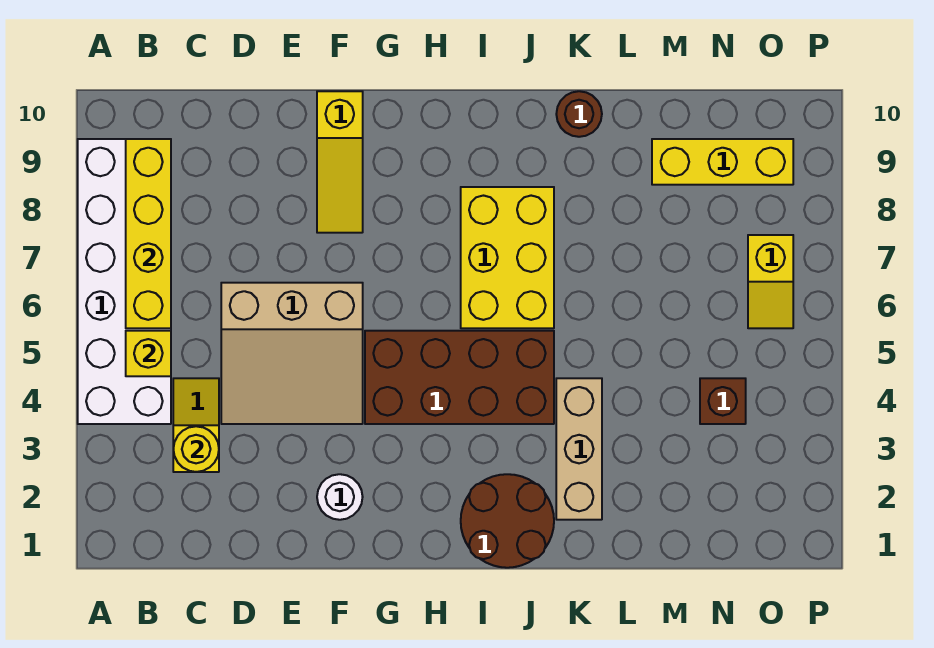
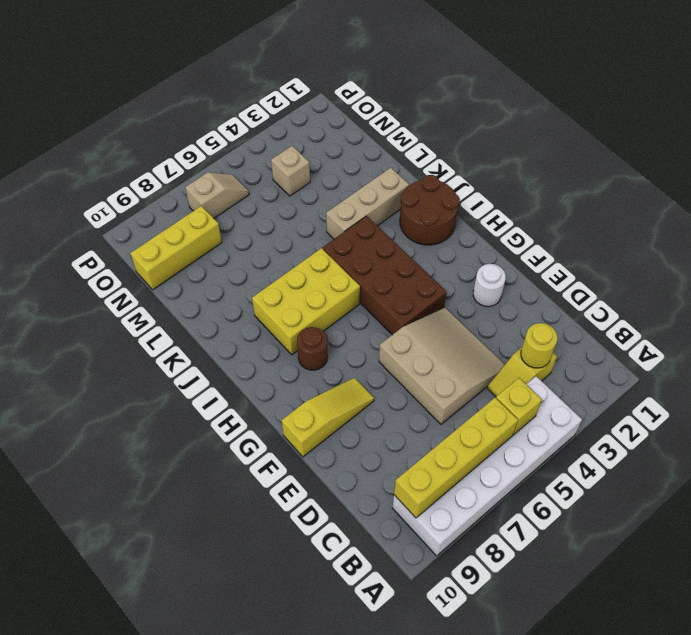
brown 1x1 round brick [556,91,602,137] -> brown 1x1 round brick moved to [297,327,328,370]
yellow 1x3 brick [652,139,793,185] -> yellow 1x3 brick turned to [131,206,222,290]
brown 1x1 brick [700,378,746,424] -> tan 1x1 brick [271,146,310,196]
yellow 1x2 slope [748,235,793,328] -> tan 1x2 slope [185,172,249,218]

